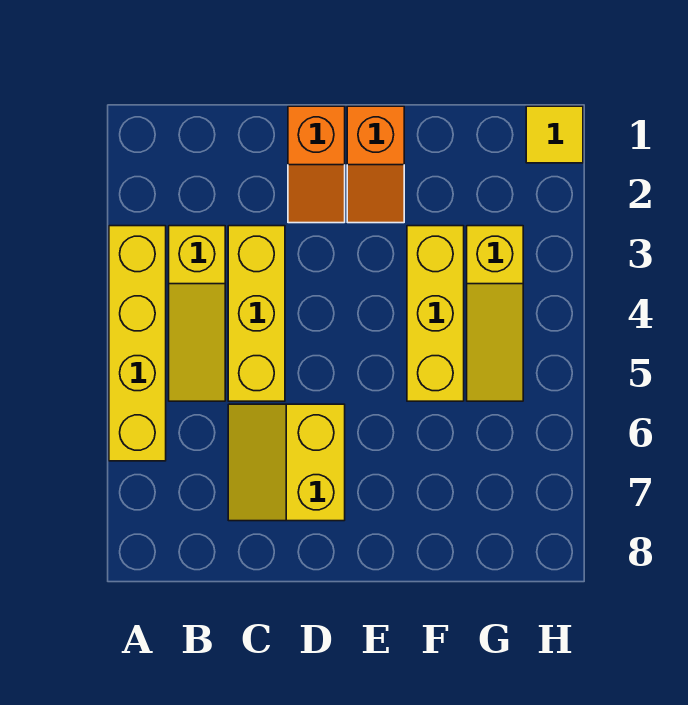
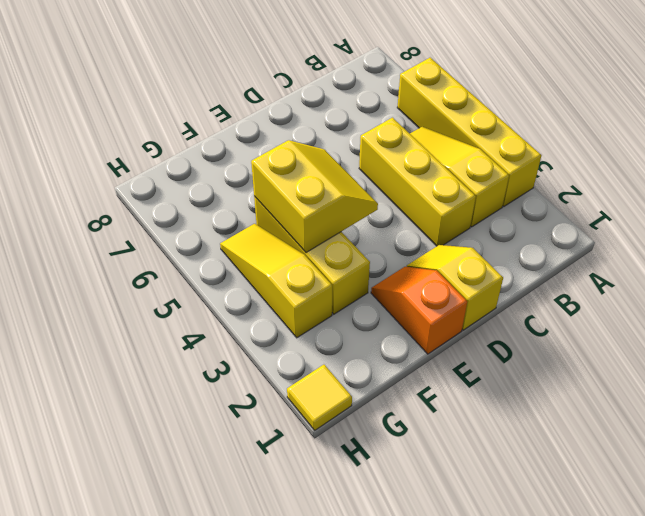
yellow 2x2 slope [228,404,345,521] -> yellow 2x2 slope moved to [251,140,378,253]
orange 1x2 slope [288,106,345,223] -> yellow 1x2 slope [406,245,503,330]

